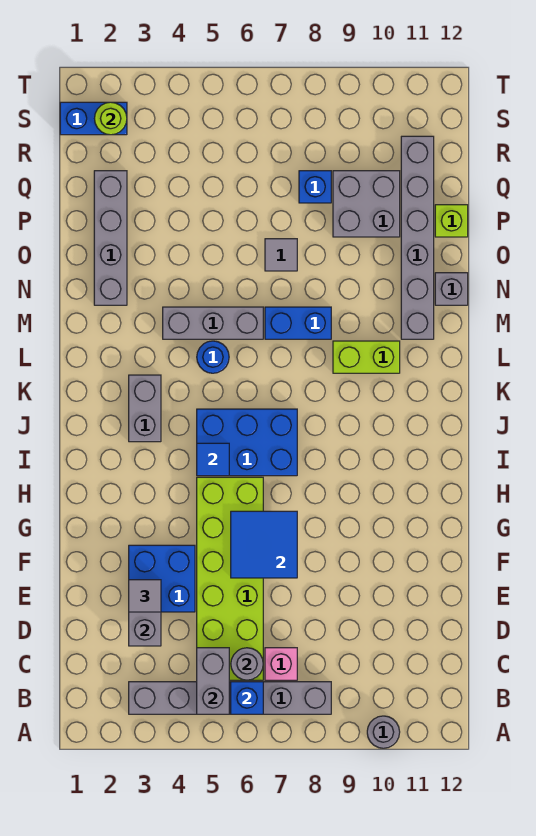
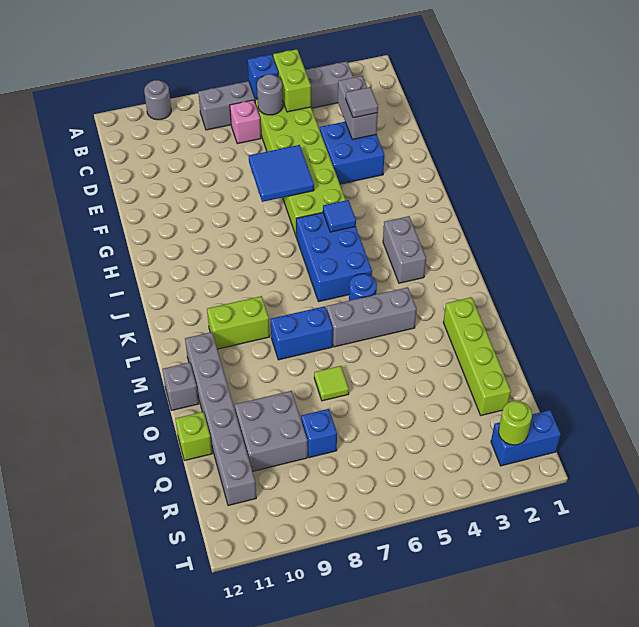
grey 1x2 brick [197,648,229,714] -> lime 1x2 brick [273,49,311,112]
blue 2x3 brick [197,409,297,476] -> blue 2x3 brick turned to [296,212,372,302]
grey 1x4 brick [94,171,127,305] -> lime 1x4 brick [443,297,511,415]
grey 1x1 tile [265,239,297,271] -> lime 1x1 tile [314,366,349,401]

